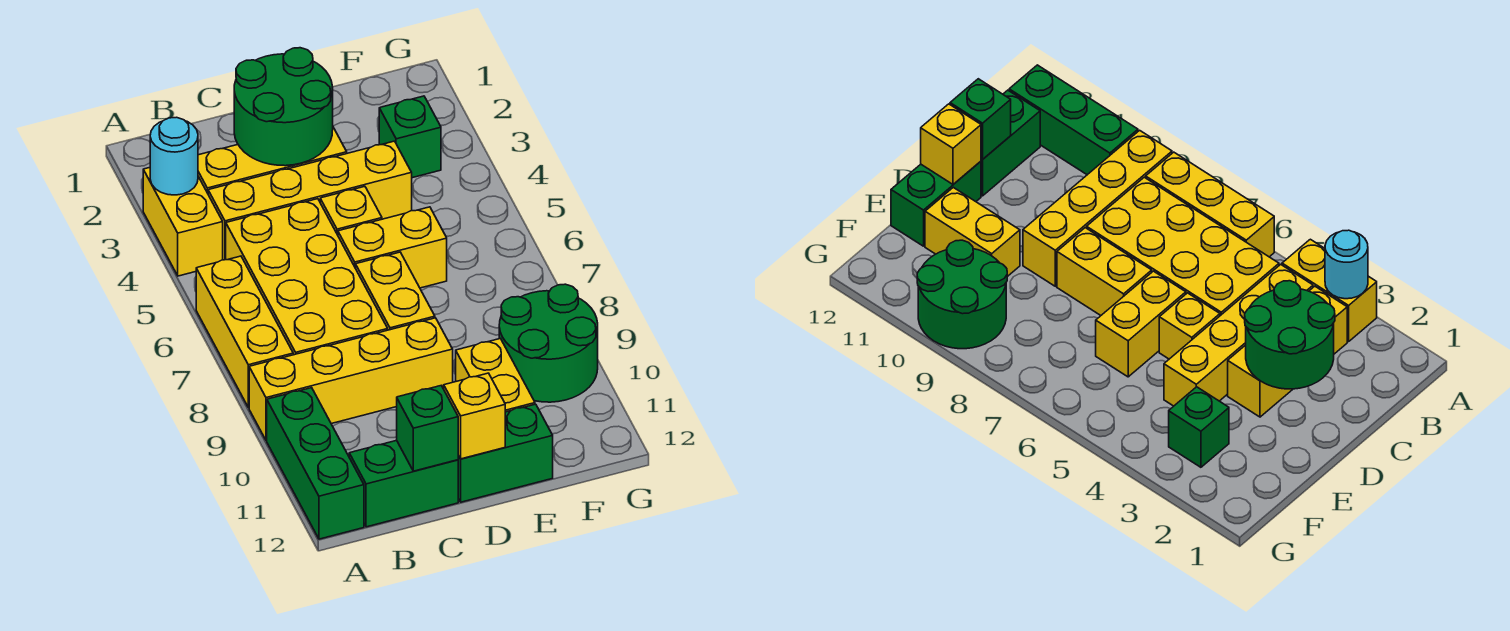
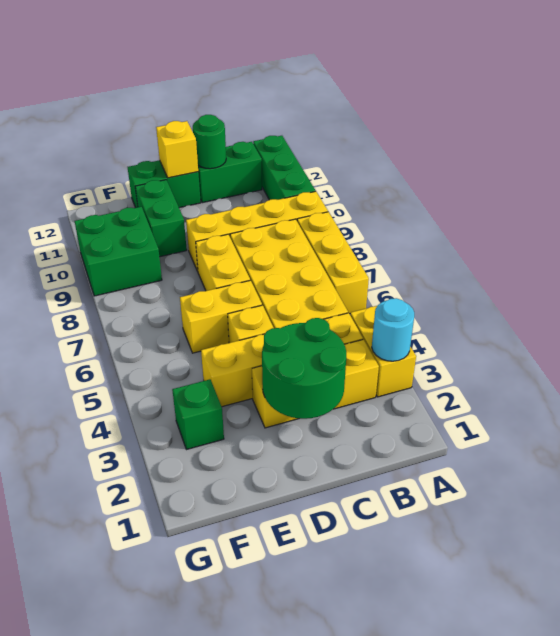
green 1x1 brick [397,386,458,471] -> green 1x1 round brick [193,115,226,169]
yellow 1x2 brick [456,339,535,412] -> green 1x2 brick [135,180,187,257]
green 2x2 round brick [499,284,598,402] -> green 2x2 brick [75,207,162,296]

